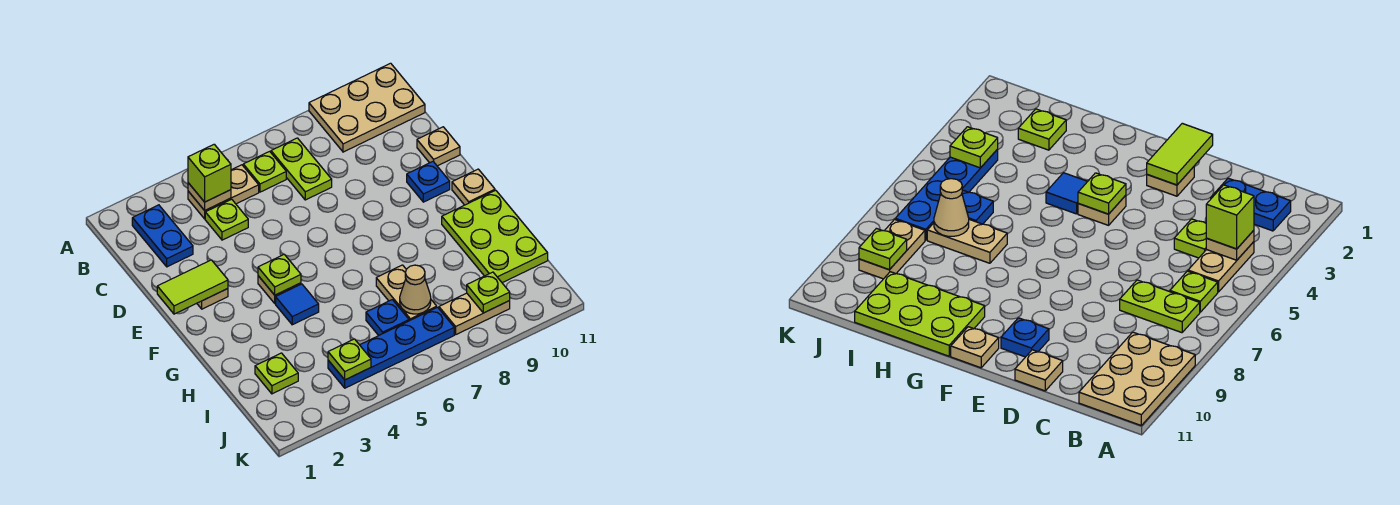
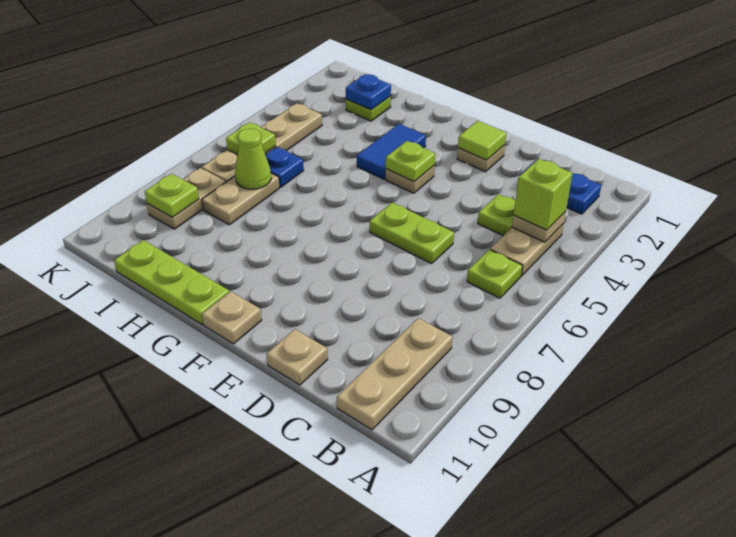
tan 2x3 plate [309,63,425,152] -> tan 1x3 plate [337,318,453,430]
lime 1x2 plate [271,138,332,200] -> lime 1x2 plate moved to [370,203,454,264]
lime 1x2 tile [157,260,228,314] -> lime 1x1 tile [458,121,506,160]
blue 1x1 plate [407,162,450,202] -> blue 1x1 plate moved to [346,74,391,110]
blue 1x1 tile [276,284,319,325] -> blue 1x2 tile [357,124,426,179]
lime 2x3 plate [442,190,548,283] -> lime 1x3 plate [114,240,229,325]
tan 1x2 plate [376,265,437,321] -> tan 1x2 plate turned to [202,173,280,225]
tan 1x1 cone [400,265,431,314] -> lime 1x1 cone [235,129,271,189]
blue 1x4 plate [328,307,454,388] -> tan 1x4 plate [202,103,322,182]
lime 1x1 plate [328,339,371,380] -> lime 1x1 plate moved to [226,122,276,155]

